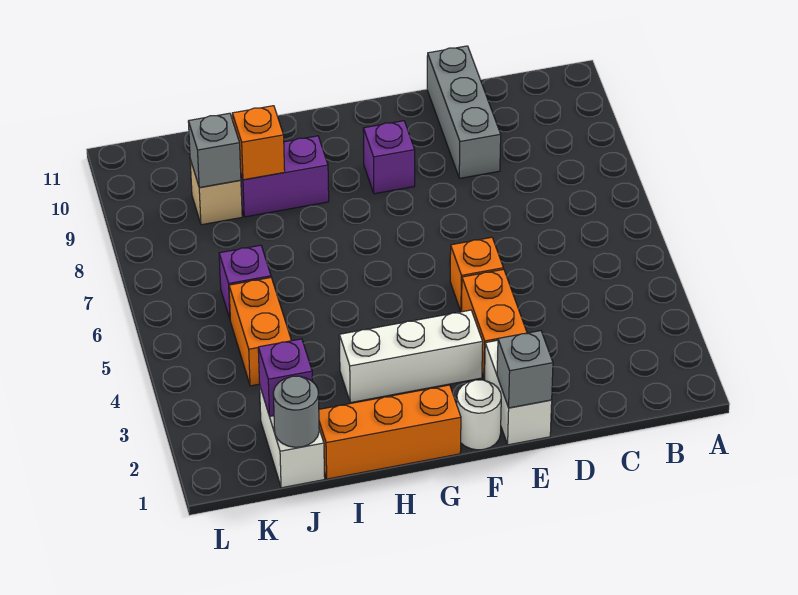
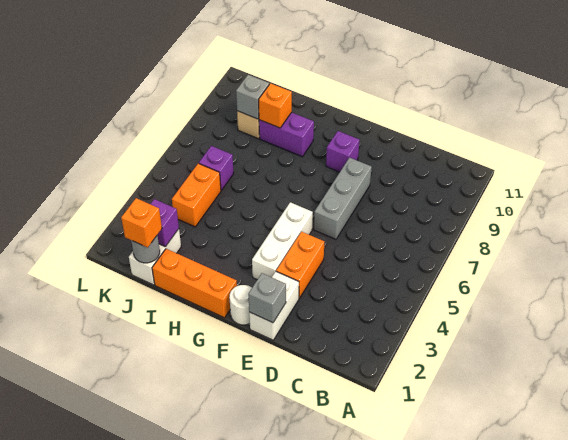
grey 1x3 brick [427,46,501,178] -> grey 1x3 brick moved to [314,158,372,239]
orange 1x1 brick [450,237,503,312] -> orange 1x1 brick moved to [121,198,162,247]
white 1x3 brick [339,310,483,403] -> white 1x3 brick turned to [252,202,313,280]

